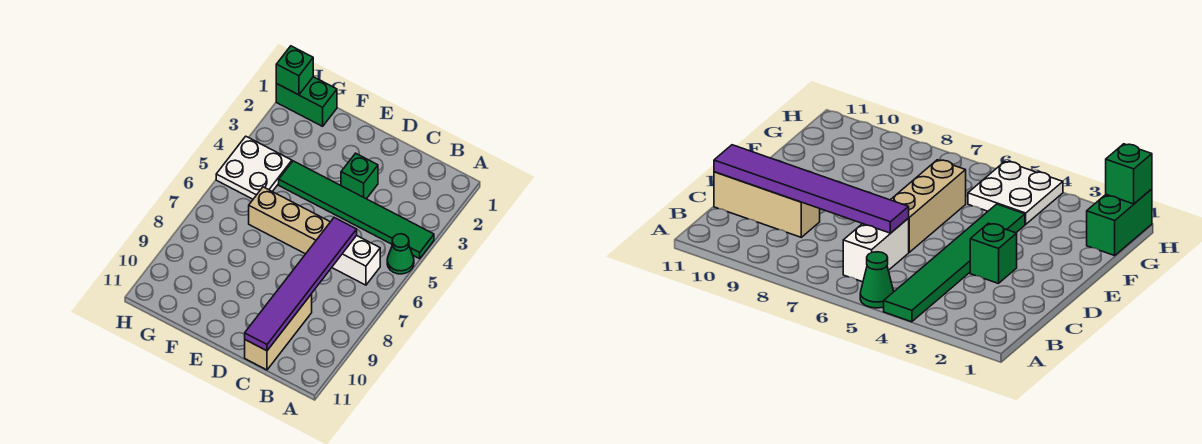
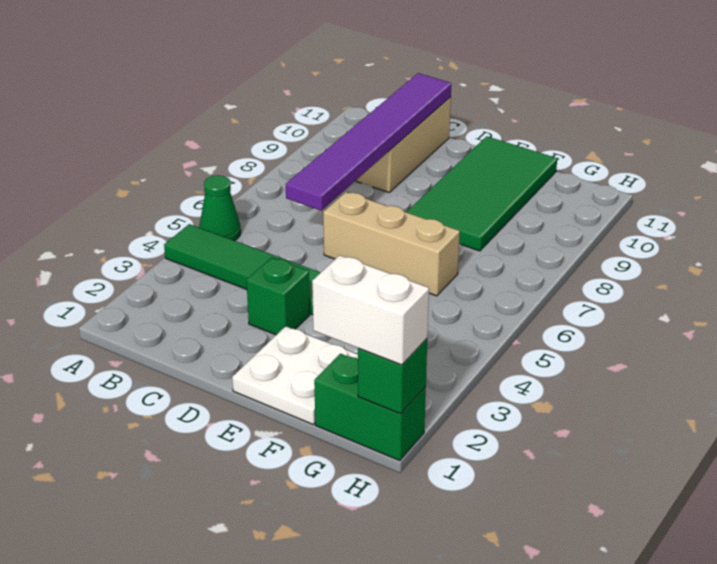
white 1x2 brick [332,236,380,285] -> white 1x2 brick moved to [312,255,429,365]
none -> green 2x4 tile [406,136,557,251]
white 2x2 plate [216,136,292,199] -> white 2x2 plate moved to [232,326,358,424]

